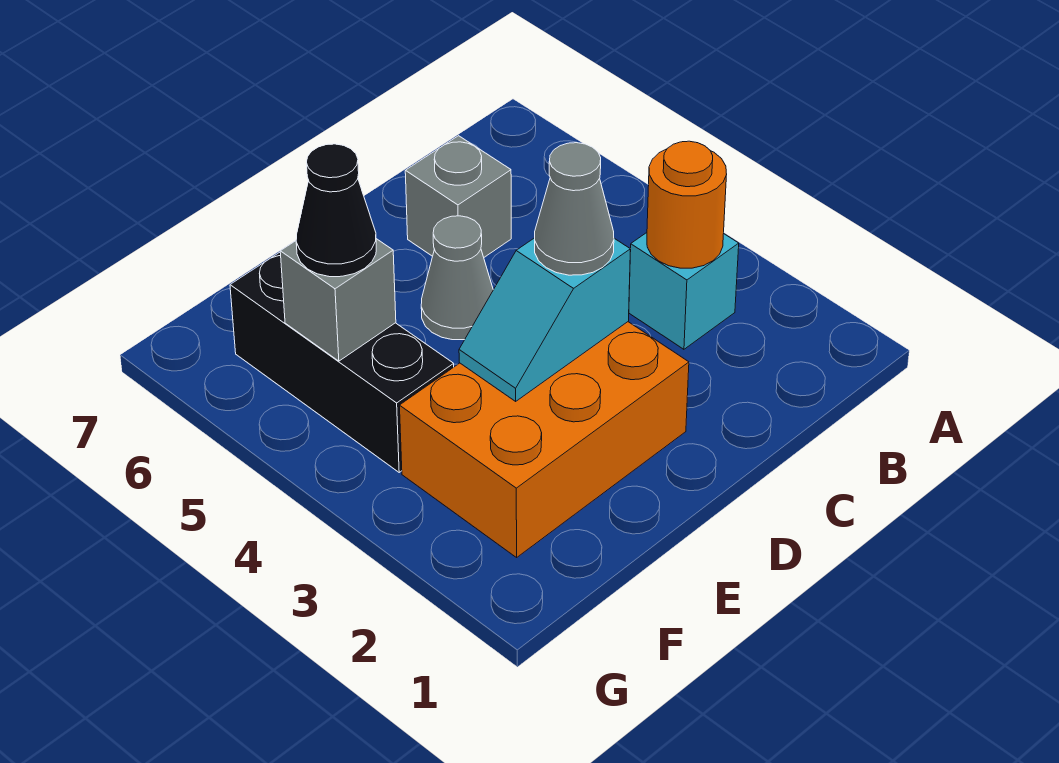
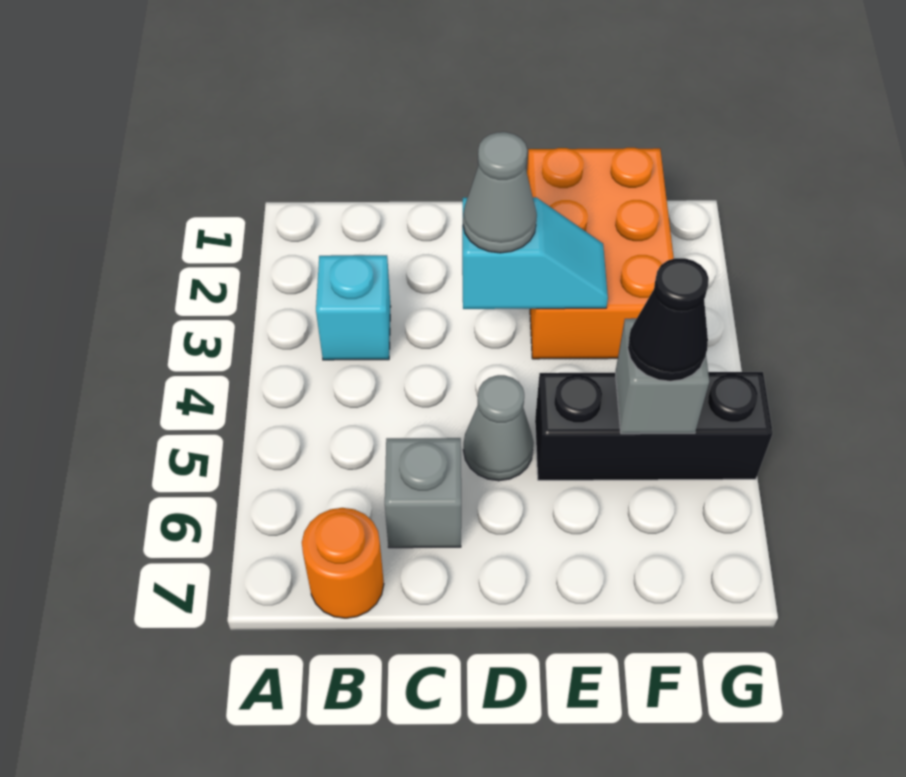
orange 1x1 round brick [647,141,727,268] -> orange 1x1 round brick moved to [302,508,384,618]
orange 2x3 brick [399,322,689,557] -> orange 2x3 brick turned to [527,148,674,359]
black 1x3 brick [230,252,454,472] -> black 1x3 brick turned to [535,372,773,480]

